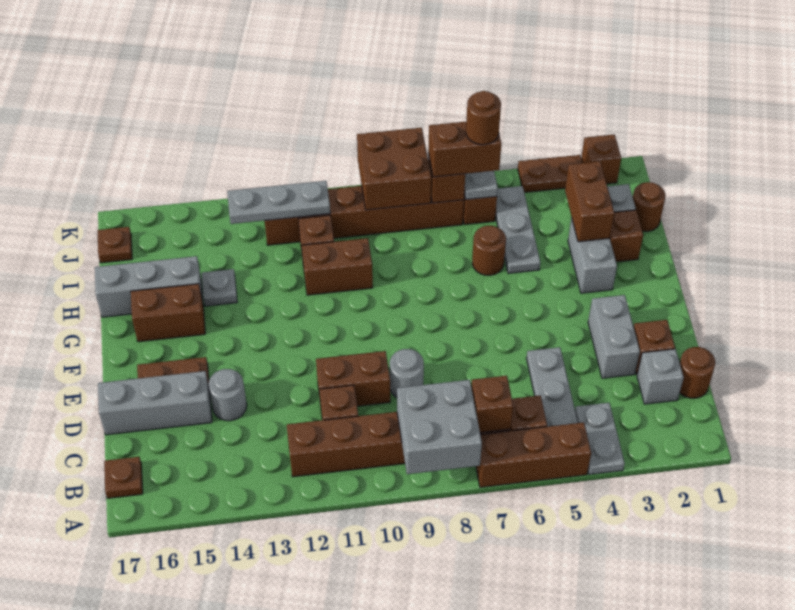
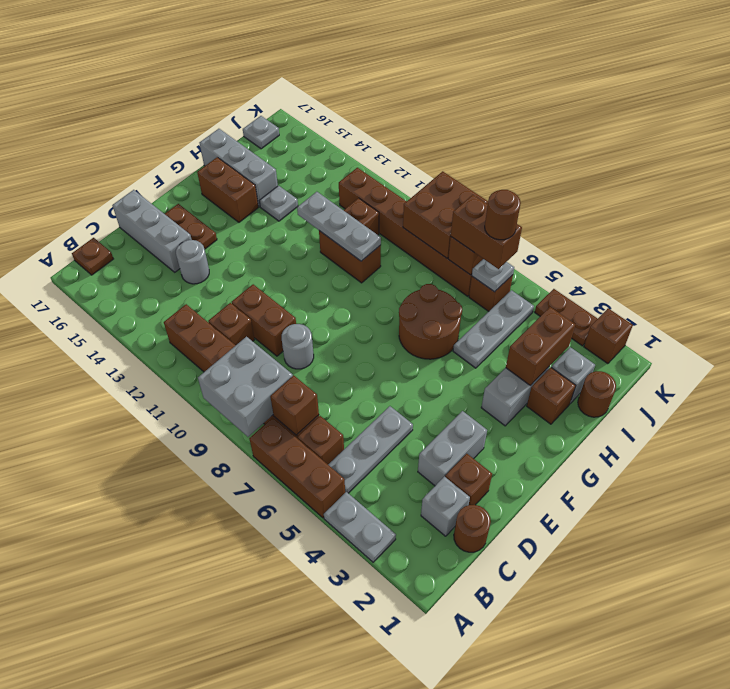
grey 1x2 plate [575,403,625,475] -> grey 1x2 plate turned to [324,492,396,562]
brown 1x1 round brick [472,226,506,275] -> brown 2x2 round brick [399,284,462,359]
grey 1x3 plate [227,181,330,224] -> grey 1x3 plate moved to [297,192,381,261]
brown 1x1 plate [98,227,132,263] -> grey 1x1 plate [243,116,279,149]

